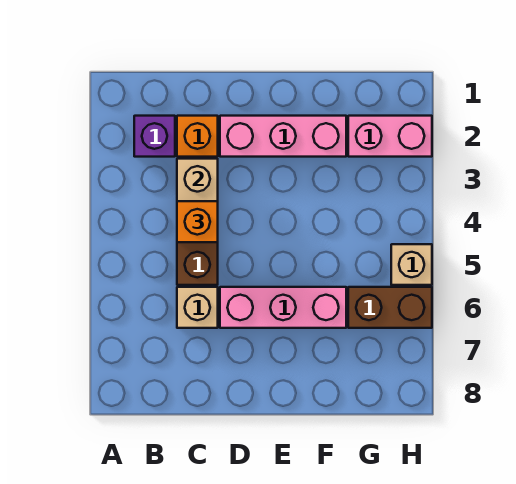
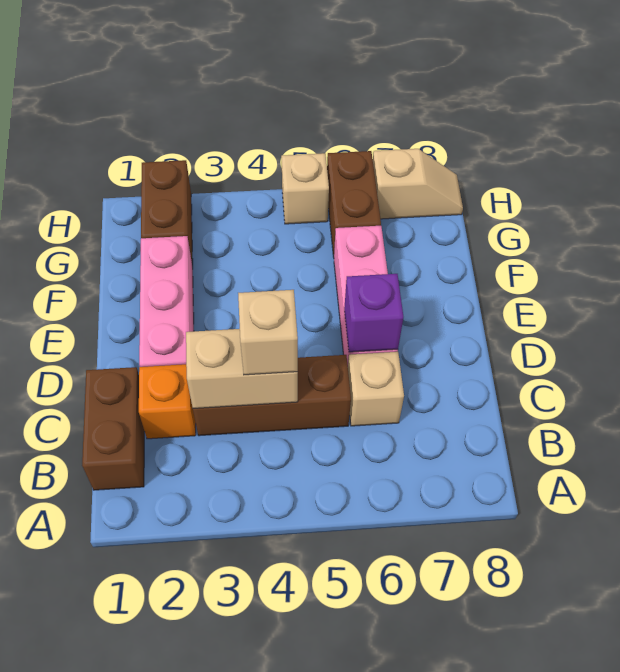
none -> brown 1x2 brick [82,367,145,490]
purple 1x1 brick [134,116,175,157] -> purple 1x1 brick moved to [344,274,403,352]
orange 1x1 brick [177,201,218,242] -> tan 1x1 brick [238,290,298,375]
pink 1x2 brick [348,116,432,157] -> brown 1x2 brick [141,160,193,265]
none -> tan 1x2 slope [373,149,463,219]

